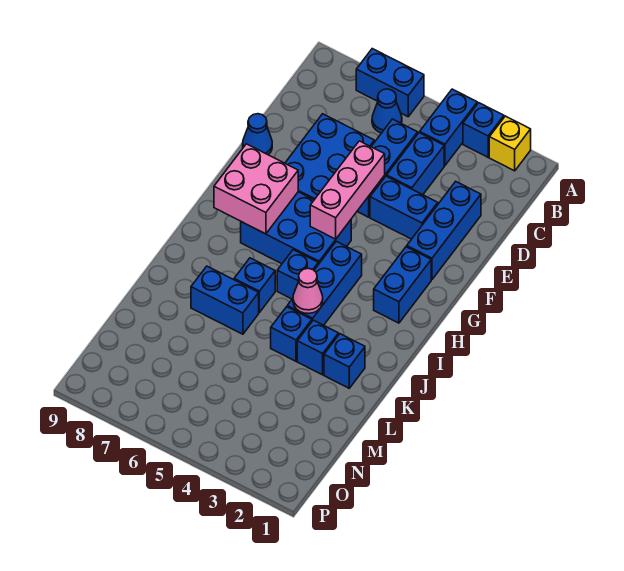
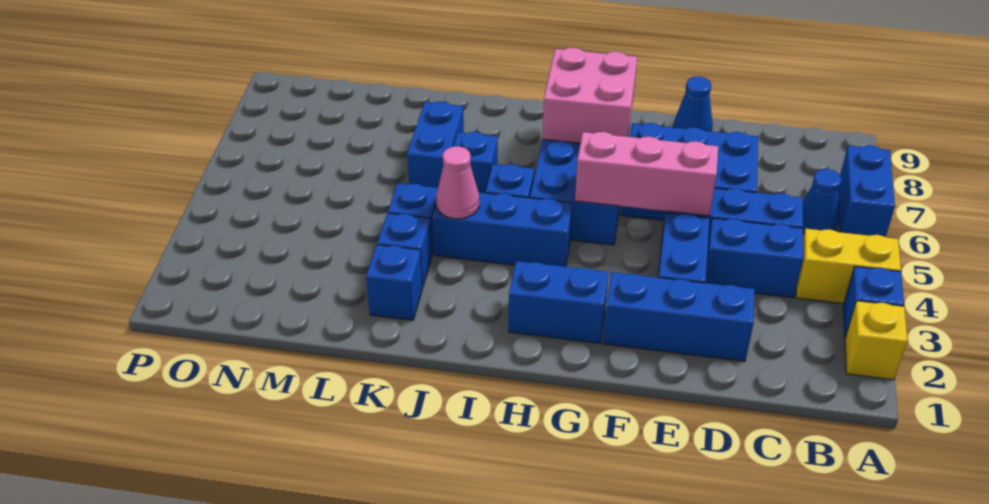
blue 1x2 brick [420,89,477,165] -> yellow 1x2 brick [796,229,901,304]

